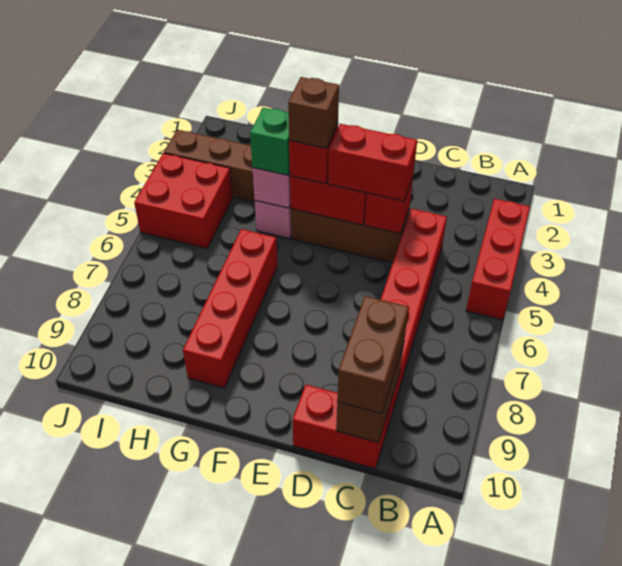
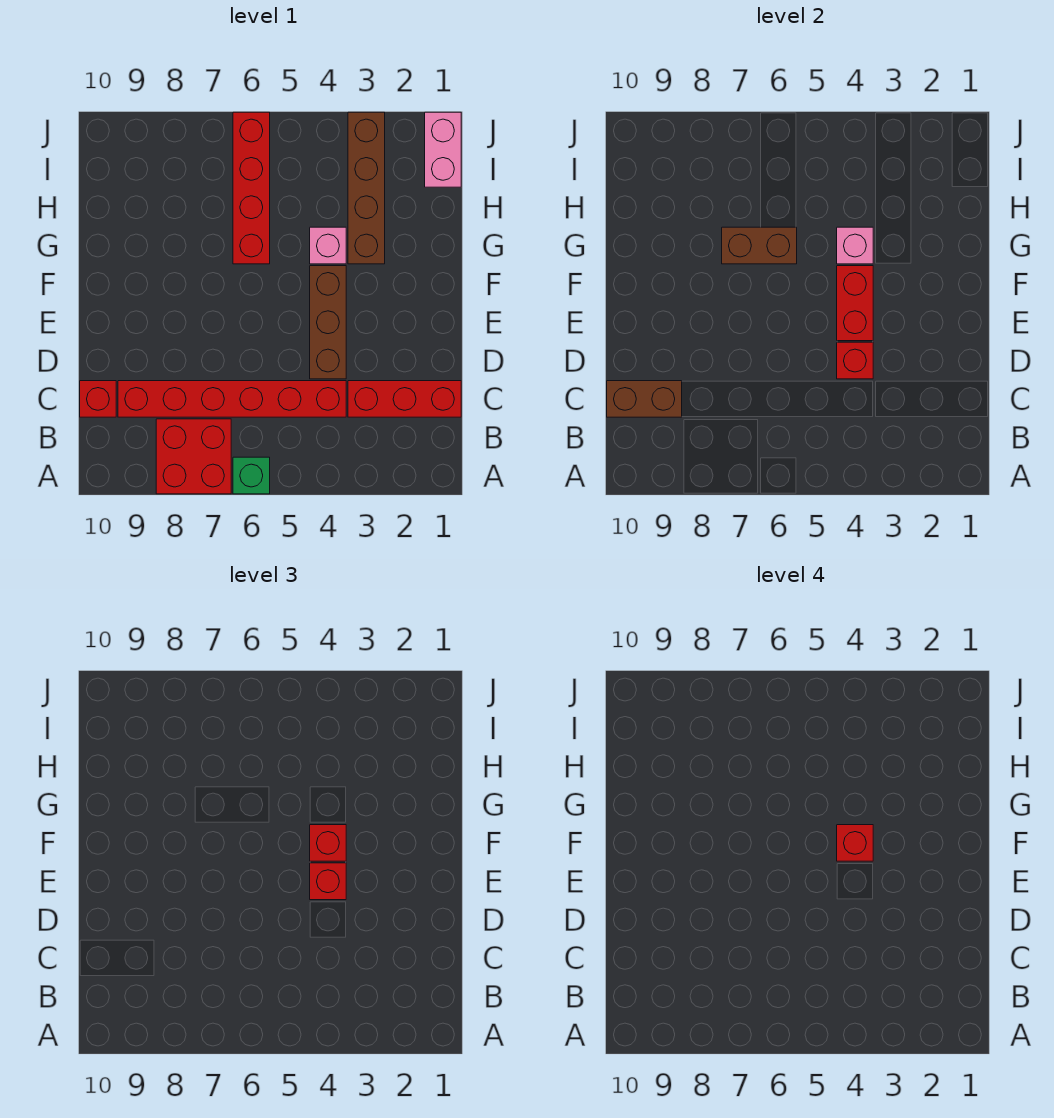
red 1x3 brick [466,199,530,320] -> red 1x3 brick moved to [348,381,461,417]
brown 1x2 brick [337,296,409,414] -> brown 1x2 brick moved to [722,227,797,264]
red 1x2 brick [293,385,389,469] -> red 1x1 brick [80,381,116,417]
red 1x2 brick [328,124,417,201] -> red 1x1 brick [310,863,346,900]
brown 1x1 brick [288,77,339,148] -> red 1x1 brick [837,825,873,861]
green 1x1 brick [250,108,290,175] -> green 1x1 brick moved to [233,457,270,494]
red 1x4 brick [183,229,277,388] -> red 1x4 brick turned to [233,112,270,264]
none -> pink 1x2 brick [425,112,461,187]
red 2x2 brick [134,153,233,248] -> red 2x2 brick moved to [156,419,231,494]

